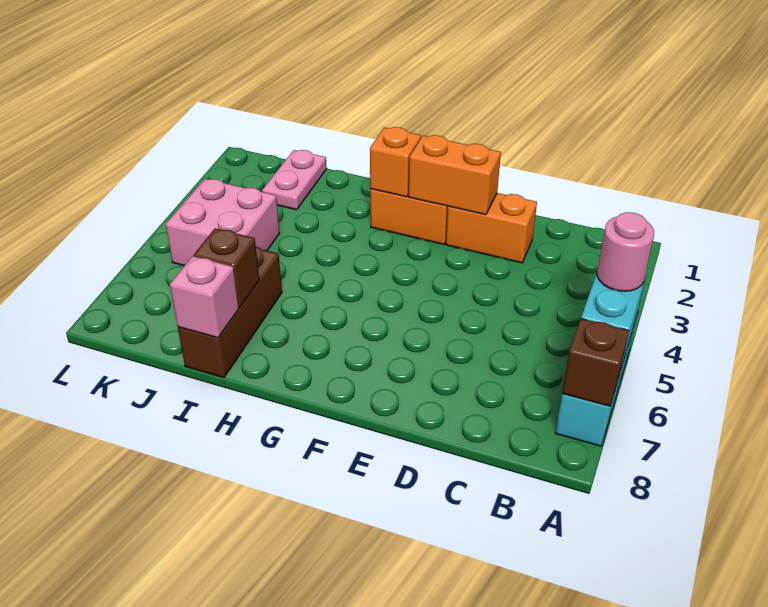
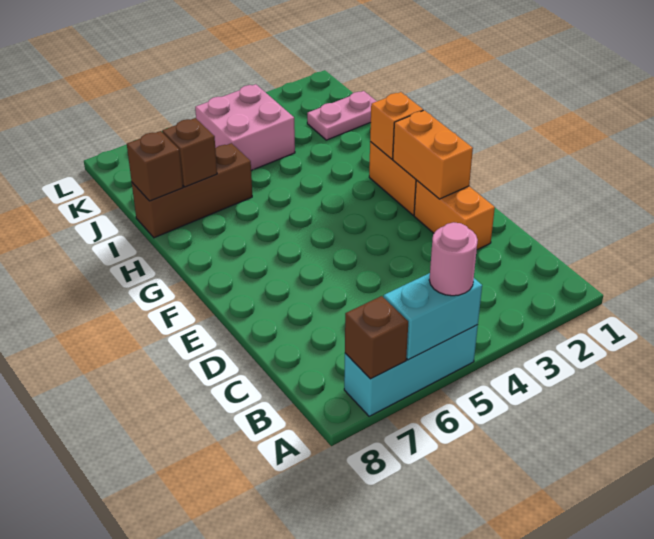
pink 1x1 brick [170,256,239,338] -> brown 1x1 brick [127,131,183,201]

